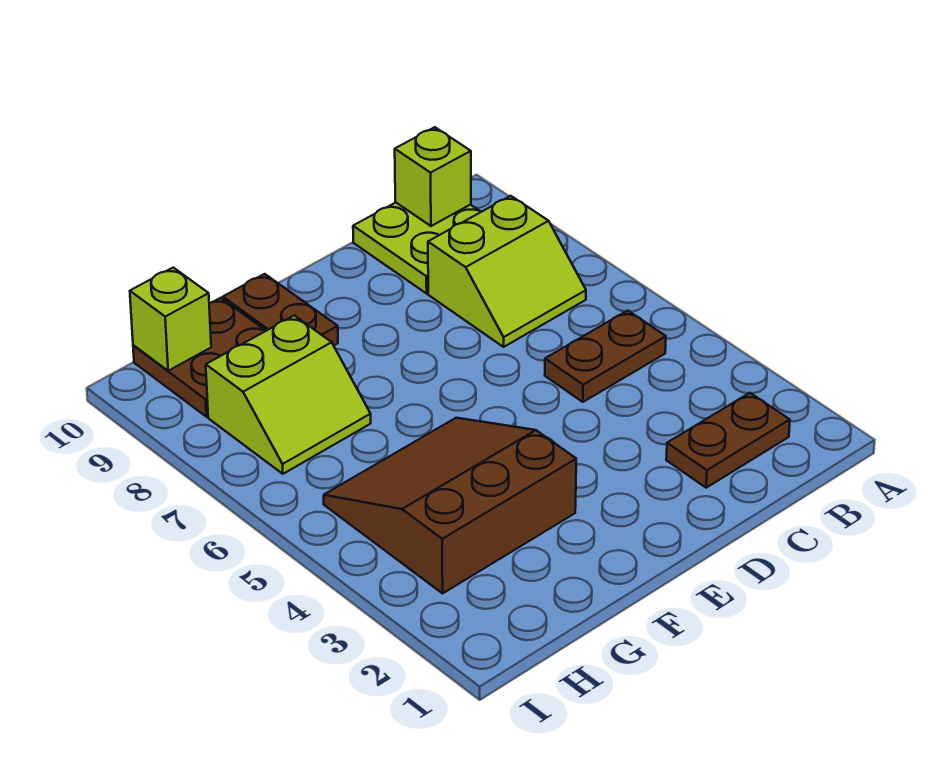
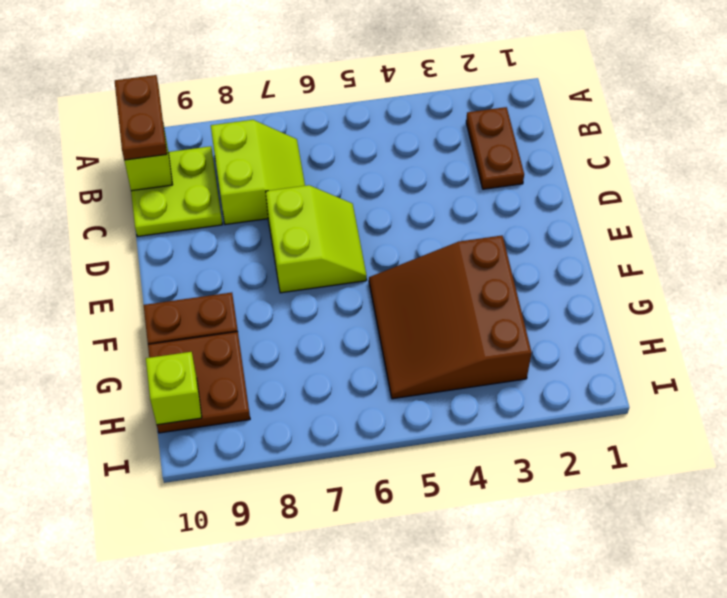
brown 1x2 plate [545,311,666,402] -> brown 1x2 plate moved to [115,75,167,160]
lime 2x2 slope [206,316,371,474] -> lime 2x2 slope moved to [266,185,367,293]

